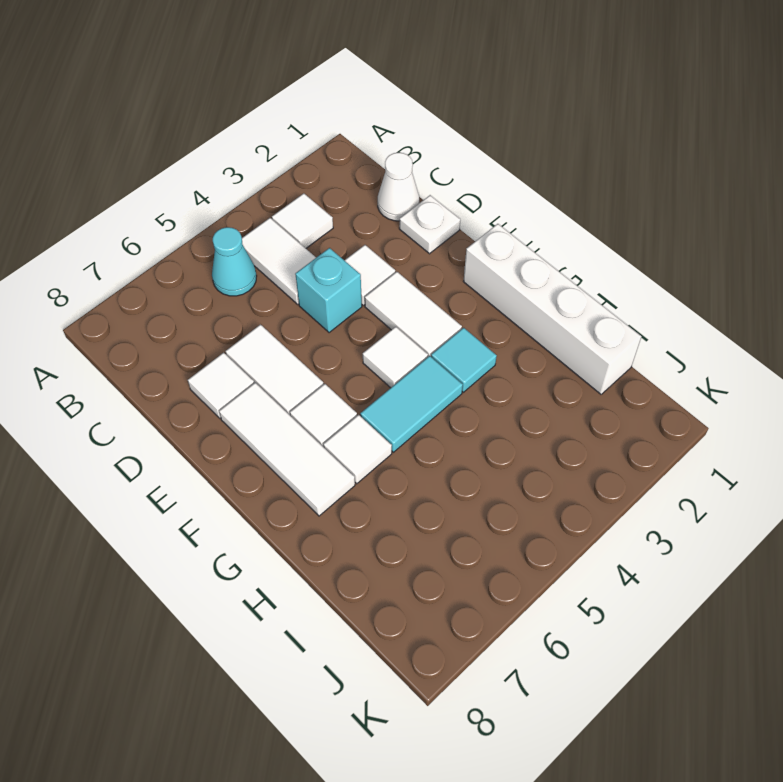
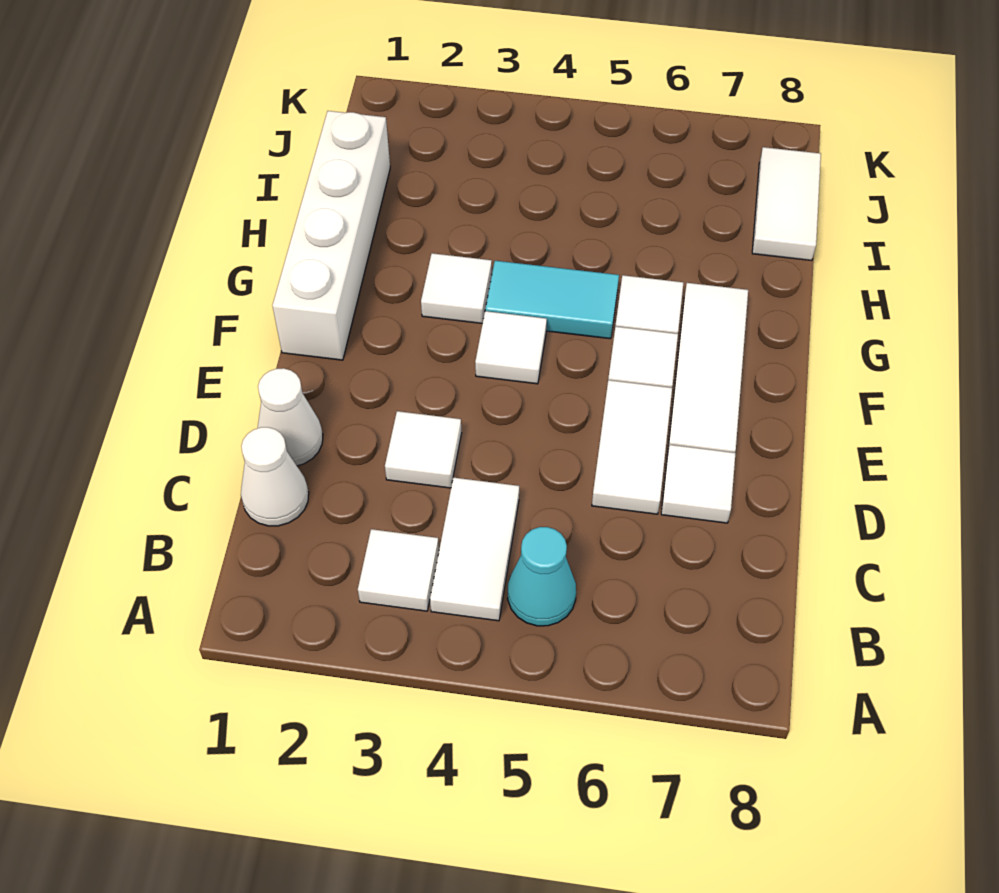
white 1x1 plate [399,195,460,254] -> white 1x1 cone [258,368,323,466]
cyan 1x1 brick [295,248,362,333] -> none
white 1x2 tile [365,272,462,357] -> white 1x2 tile moved to [752,147,821,261]
cyan 1x1 tile [431,328,497,392] -> white 1x1 tile [421,253,492,324]

